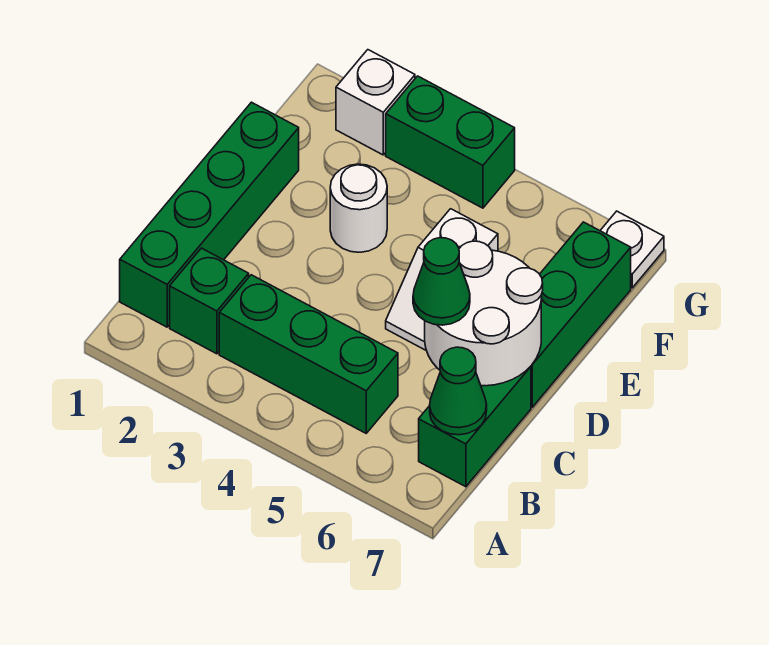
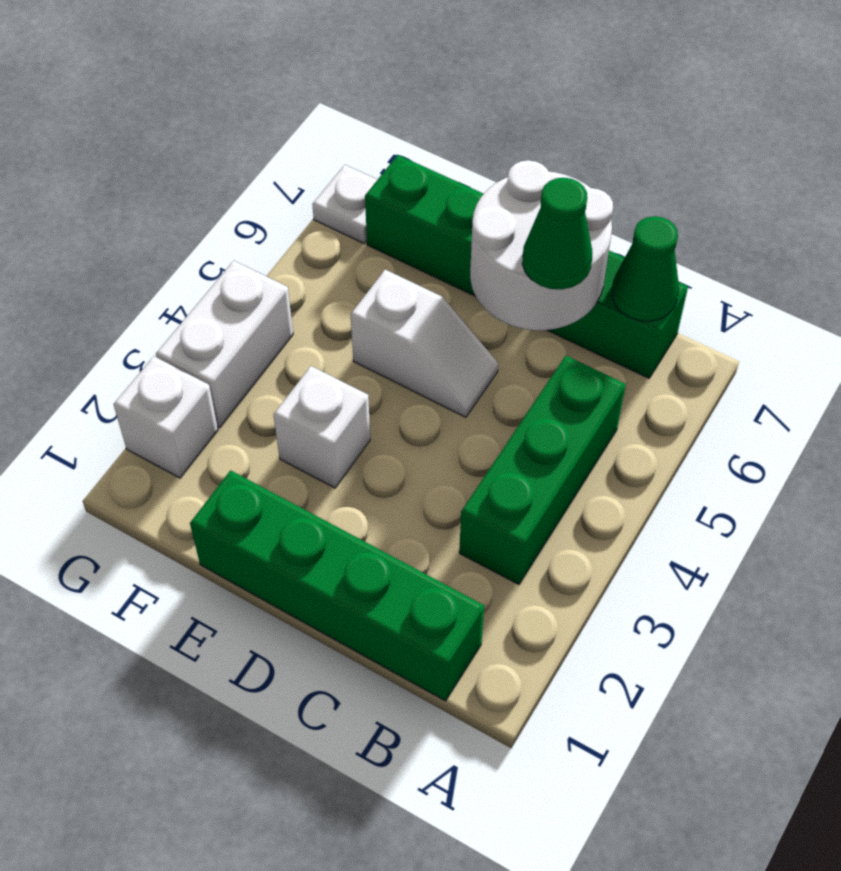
green 1x1 brick [170,248,249,354] -> none
white 1x1 round brick [330,164,387,252] -> white 1x1 brick [274,366,370,488]
green 1x2 brick [386,76,515,208] -> white 1x2 brick [156,261,293,428]

